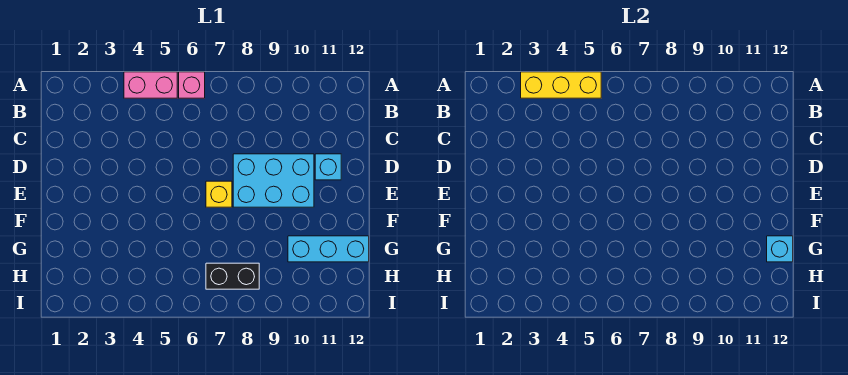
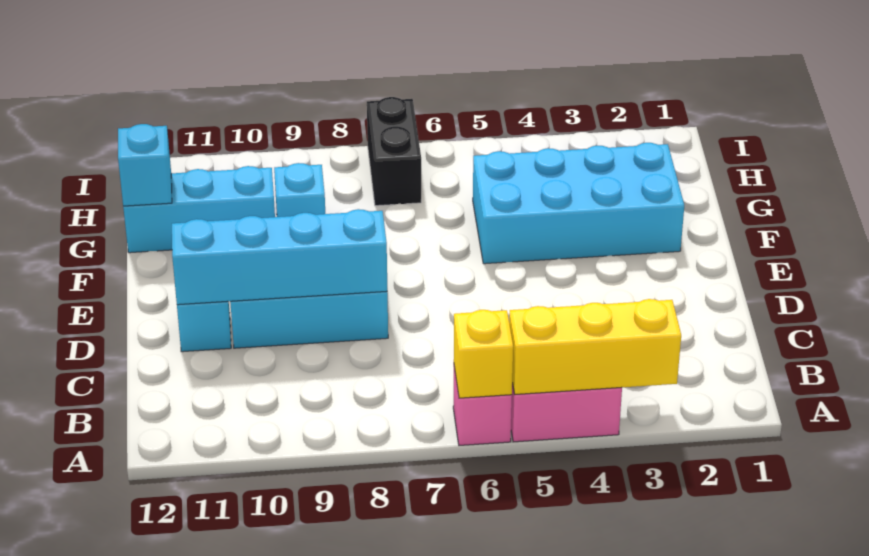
none -> cyan 1x4 brick [172,209,387,305]
yellow 1x1 brick [206,181,232,207] -> yellow 1x1 brick moved to [454,310,513,398]
none -> cyan 2x4 brick [473,143,684,264]
none -> cyan 1x1 brick [274,163,325,217]
black 1x2 brick [206,263,259,289] -> black 1x2 brick turned to [367,97,421,206]

